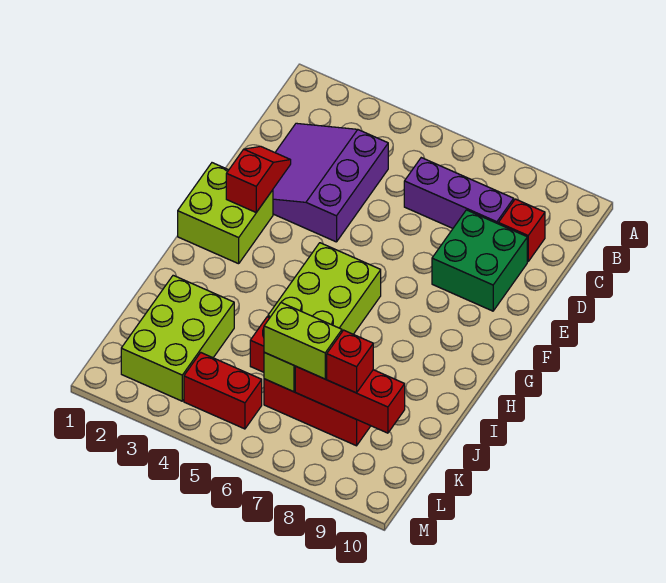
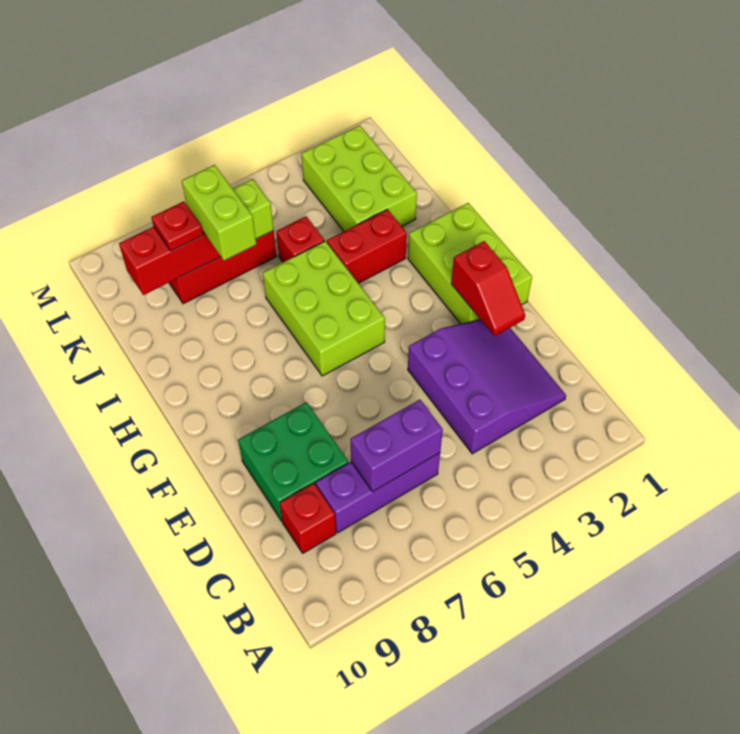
none -> purple 1x2 brick [350,400,443,492]
lime 2x2 brick [178,163,273,264] -> lime 2x3 brick [408,203,532,324]
lime 1x2 brick [264,303,342,379] -> lime 1x2 brick turned to [182,165,256,261]
red 1x1 brick [327,330,373,393] -> red 1x1 plate [151,202,203,251]
red 1x2 brick [184,353,262,429] -> red 1x2 brick moved to [327,210,407,283]

